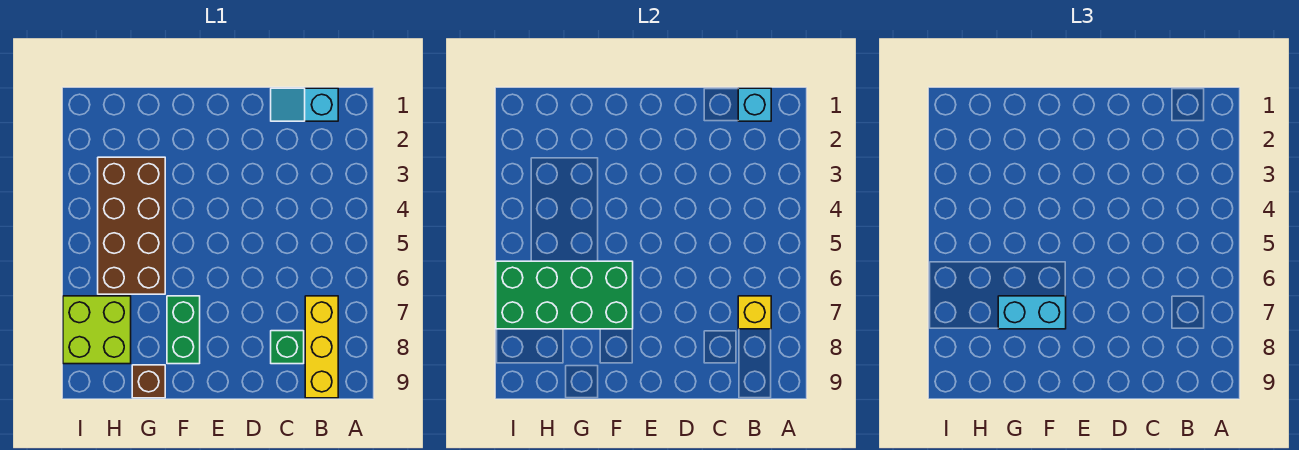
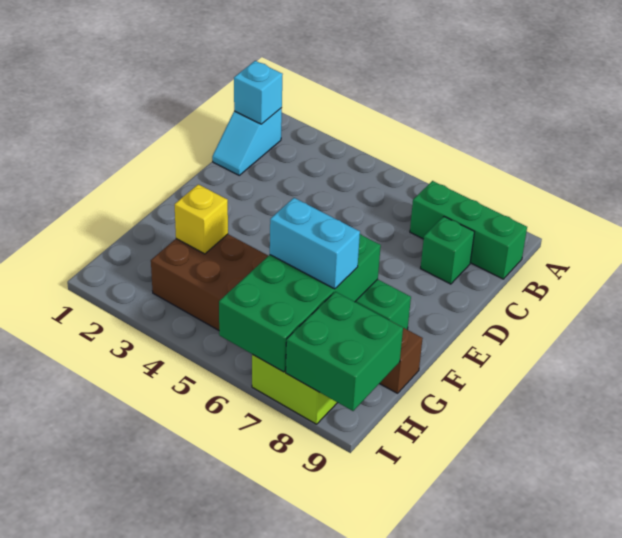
yellow 1x3 brick [305,296,338,398] -> green 1x3 brick [410,181,527,279]
yellow 1x1 brick [738,296,771,329] -> yellow 1x1 brick moved to [175,184,228,254]
cyan 1x2 brick [998,296,1066,329] -> cyan 1x2 brick turned to [270,198,360,289]
none -> green 2x2 brick [286,292,403,411]

